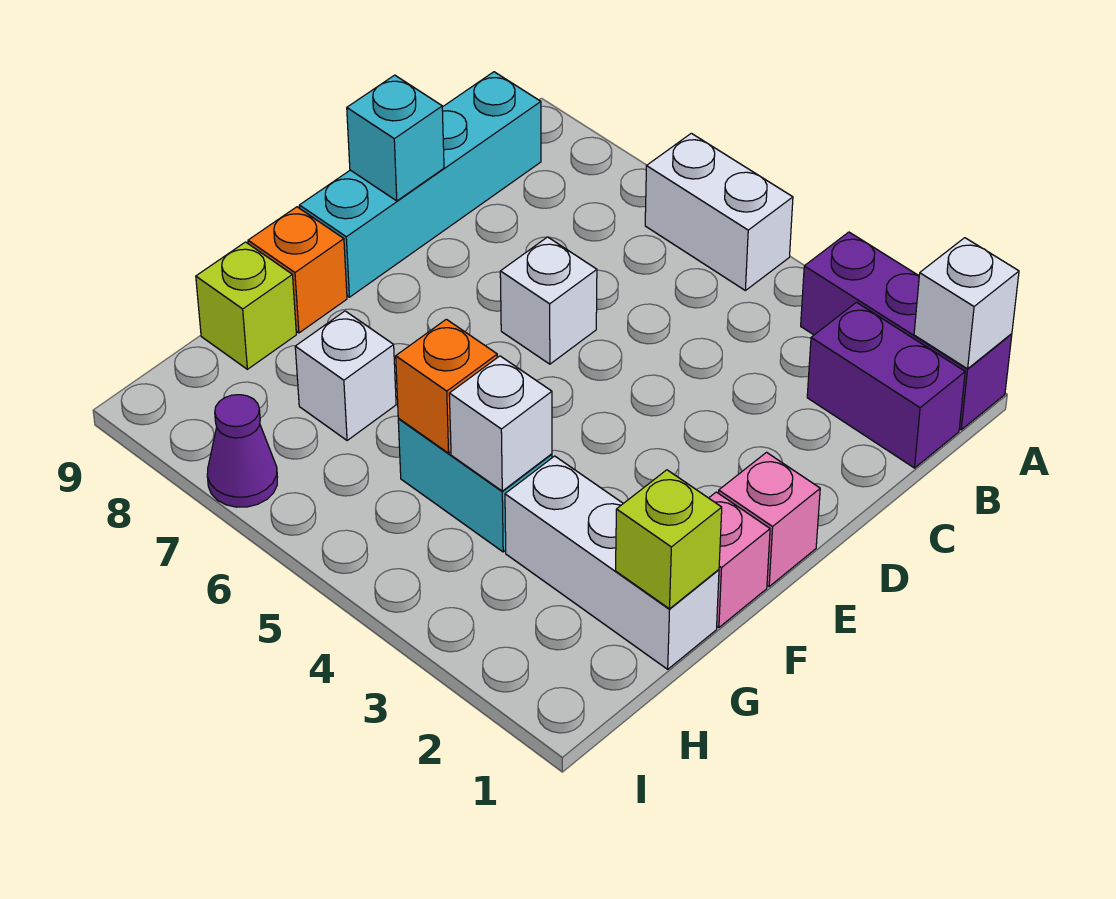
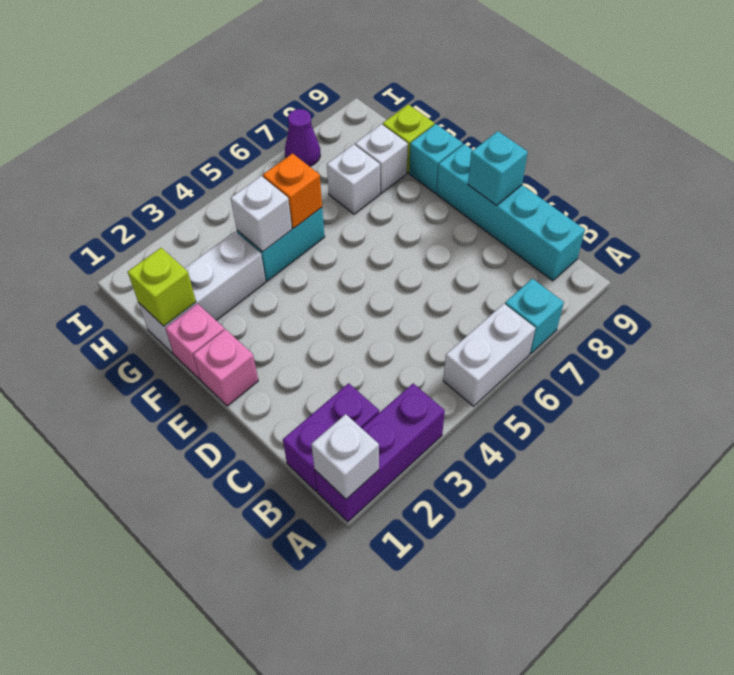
none -> cyan 1x1 brick [505,279,564,354]
white 1x1 brick [500,237,597,364] -> white 1x1 brick moved to [355,124,408,193]
orange 1x1 brick [248,207,347,333] -> cyan 1x1 brick [409,124,463,193]

